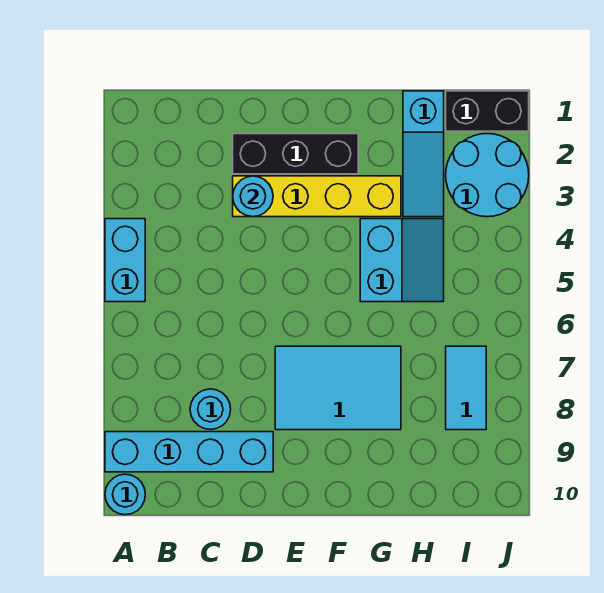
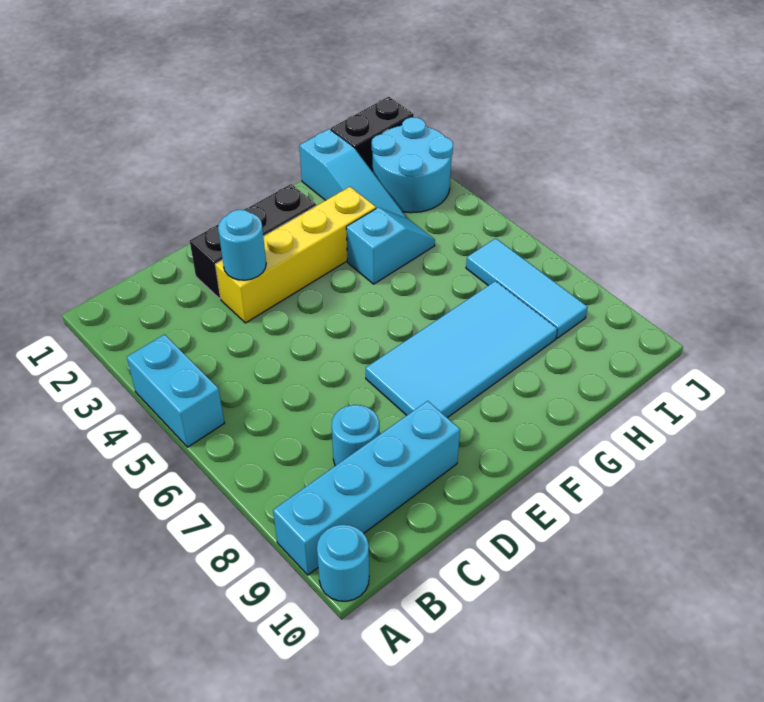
cyan 2x3 tile [275,346,401,430] -> cyan 2x4 tile [366,281,557,418]
cyan 2x2 slope [360,219,444,302] -> cyan 1x2 slope [346,208,435,284]
cyan 1x2 tile [446,346,486,430] -> cyan 1x3 tile [466,238,588,338]

